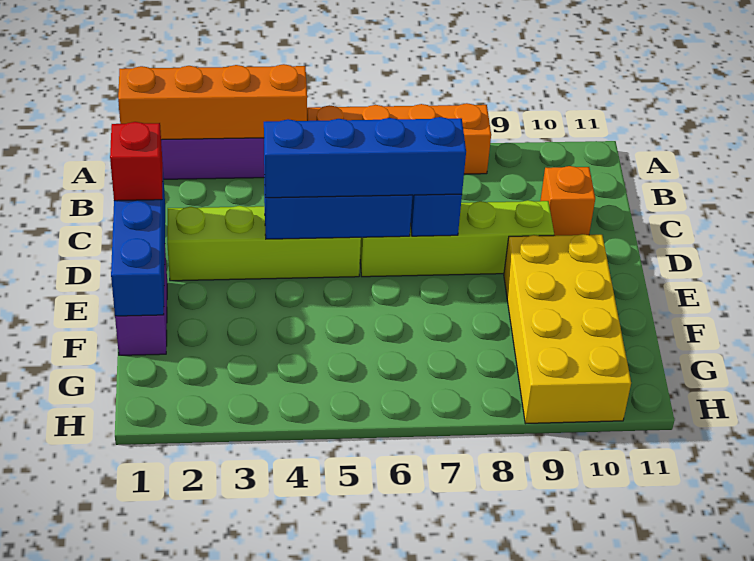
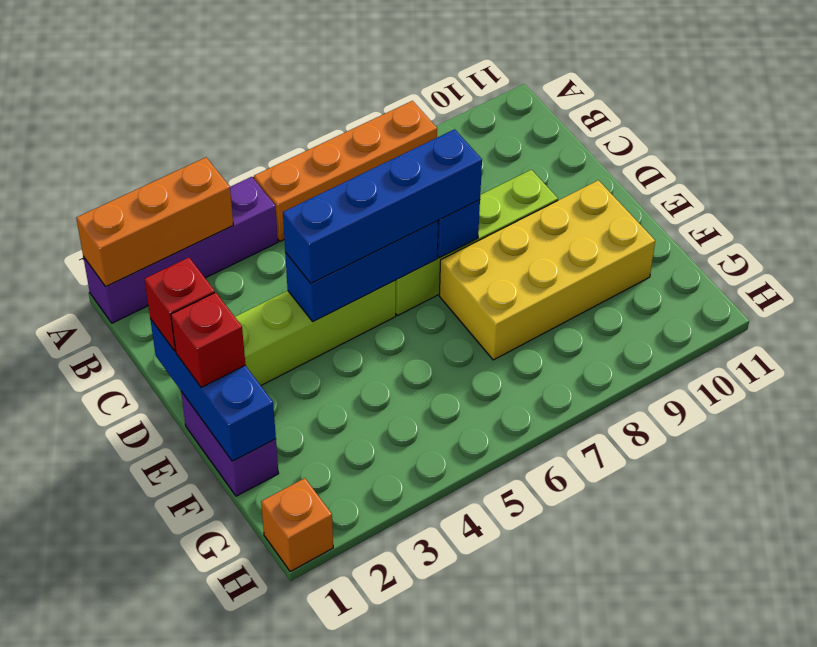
orange 1x4 brick [118,64,307,140] -> orange 1x3 brick [76,157,233,287]
orange 1x1 brick [540,166,595,236] -> orange 1x1 brick moved to [261,478,333,572]
none -> red 1x1 brick [171,292,245,387]
yellow 2x4 brick [504,234,631,424] -> yellow 2x4 brick turned to [439,180,655,360]

